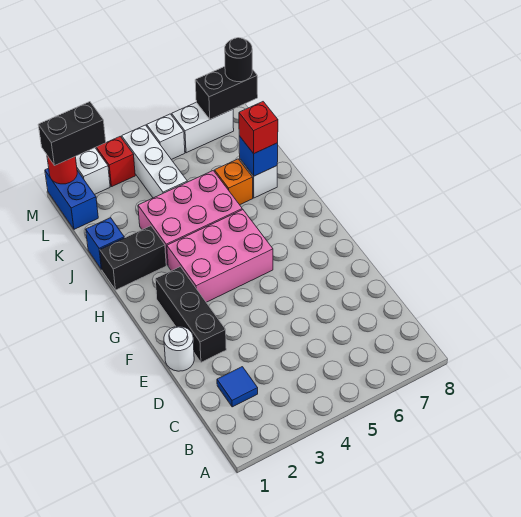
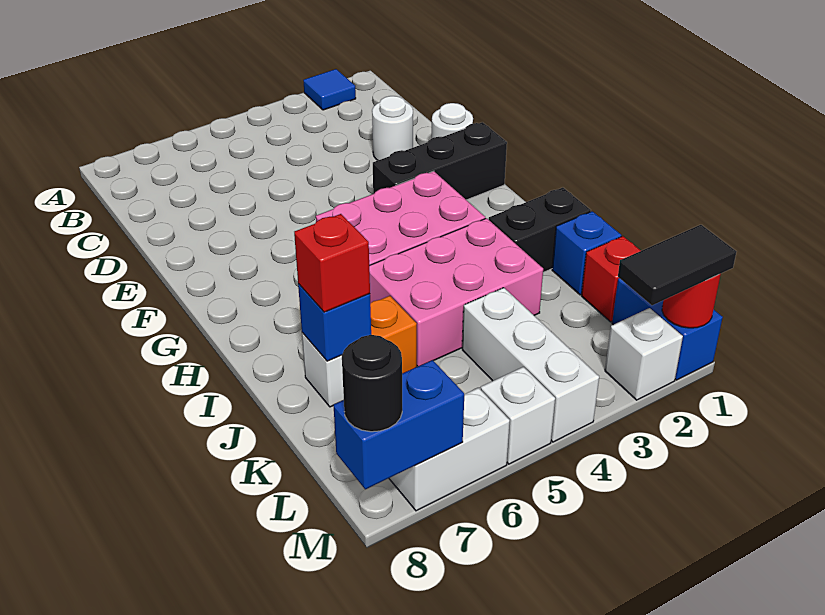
blue 1x1 tile [217,367,258,407] -> blue 1x1 tile moved to [303,69,356,110]
none -> white 1x1 round brick [372,96,413,160]
black 1x3 brick [155,267,226,362] -> black 1x3 brick turned to [373,122,507,200]
black 1x2 brick [38,102,106,166] -> black 1x2 tile [618,225,736,305]
red 1x1 brick [96,137,135,187] -> red 1x1 brick moved to [581,236,641,322]
black 1x2 brick [195,67,258,119] -> blue 1x2 brick [333,360,464,489]

